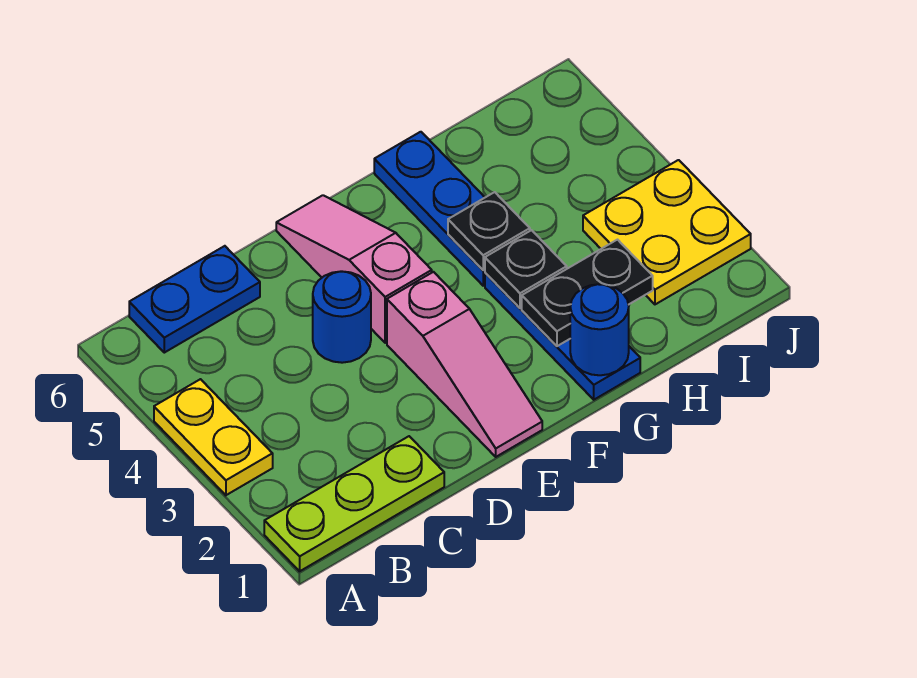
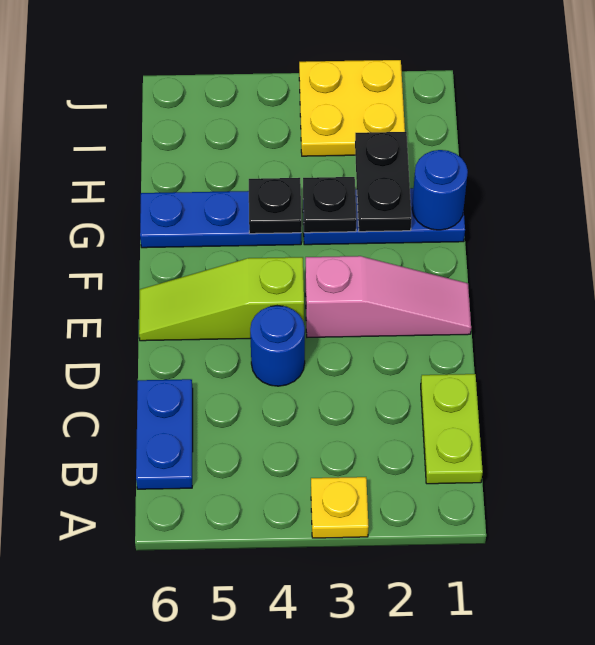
lime 1x3 plate [264,436,444,571] -> lime 1x2 plate [421,374,483,484]
yellow 1x2 plate [154,379,273,495] -> yellow 1x1 plate [311,477,369,538]
pink 1x3 slope [276,195,432,343] -> lime 1x3 slope [139,257,304,341]

